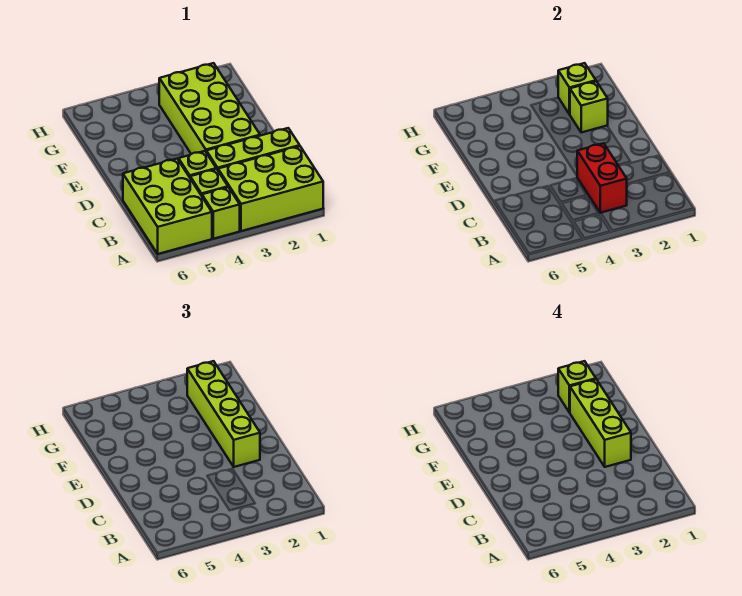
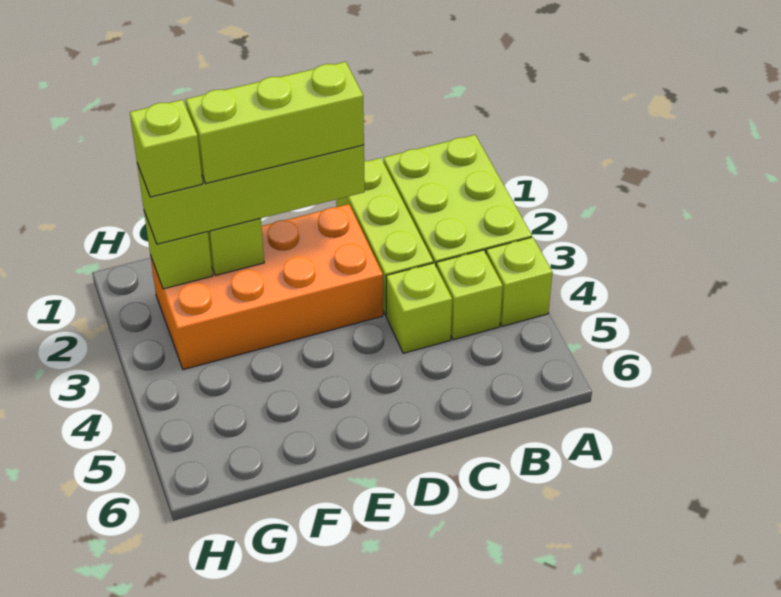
lime 2x3 brick [123,159,212,254] -> none
red 1x2 brick [577,143,627,213] -> none
lime 2x4 brick [159,63,260,154] -> orange 2x4 brick [150,204,383,370]

